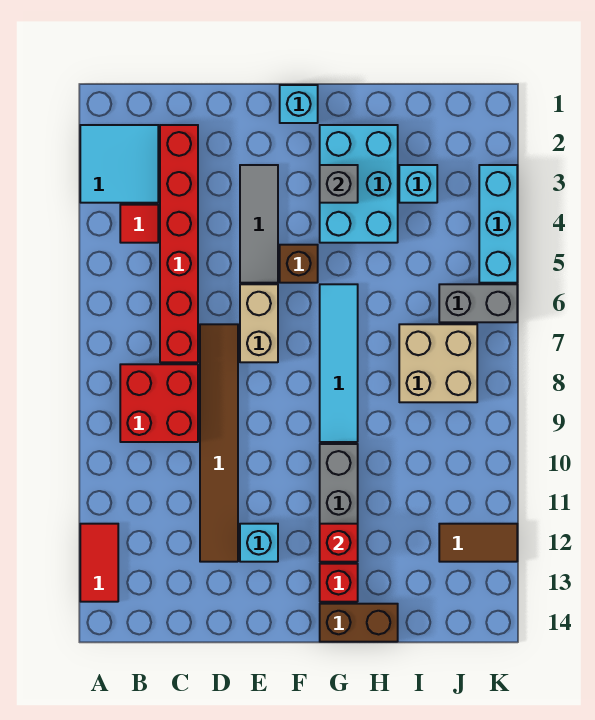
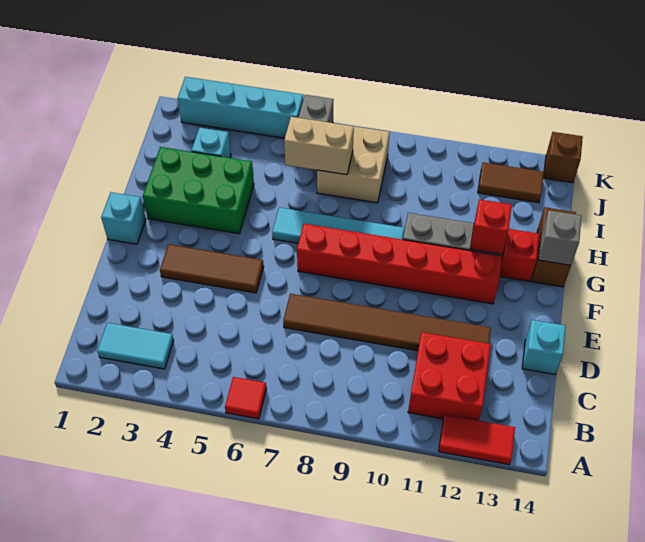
cyan 2x2 tile [80,125,158,203] -> cyan 1x2 tile [97,323,174,369]
red 1x1 tile [120,205,158,243] -> red 1x1 tile moved to [225,377,267,419]
red 2x2 brick [120,364,198,442] -> red 2x2 brick moved to [408,332,491,421]
red 1x6 brick [160,125,198,362] -> red 1x6 brick moved to [297,224,502,304]
grey 1x3 tile [240,165,278,283] -> brown 1x3 tile [160,244,264,293]
tan 1x2 brick [240,284,278,362] -> tan 1x2 brick moved to [284,117,354,175]
cyan 1x1 brick [240,524,278,562] -> cyan 1x1 brick moved to [522,320,566,374]
brown 1x1 brick [280,245,318,283] -> brown 1x1 brick moved to [543,132,583,183]
cyan 2x3 brick [320,125,398,243] -> green 2x3 brick [143,147,254,234]
grey 1x1 brick [320,165,358,203] -> grey 1x1 brick moved to [539,210,582,265]
brown 1x2 tile [439,524,517,562] -> brown 1x2 tile turned to [478,162,544,203]
cyan 1x3 brick [479,165,517,283] -> cyan 1x4 brick [177,77,303,138]

